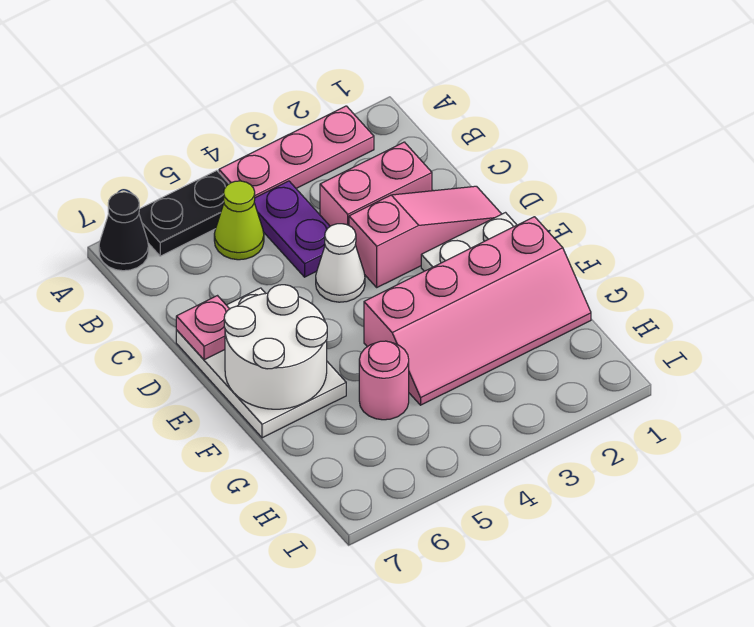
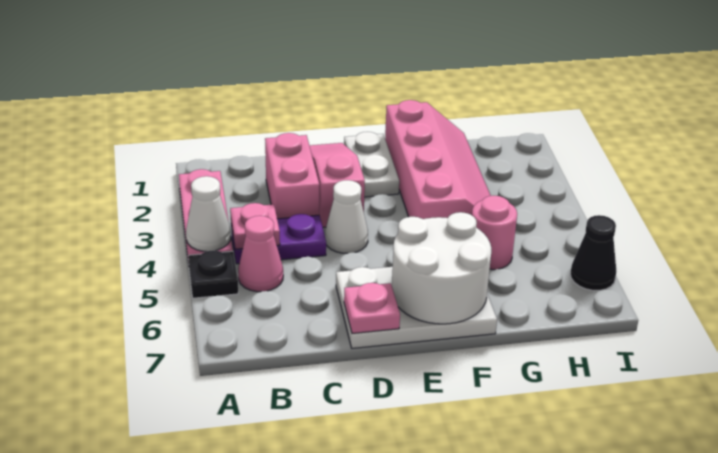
none -> white 1x1 cone [186,176,231,251]
black 1x2 plate [139,171,229,256] -> black 1x1 plate [188,250,238,298]
black 1x1 cone [99,192,149,271] -> black 1x1 cone moved to [570,215,616,290]
none -> pink 1x1 plate [230,203,280,249]
lime 1x1 cone [214,181,264,260] -> pink 1x1 cone [238,216,283,292]

